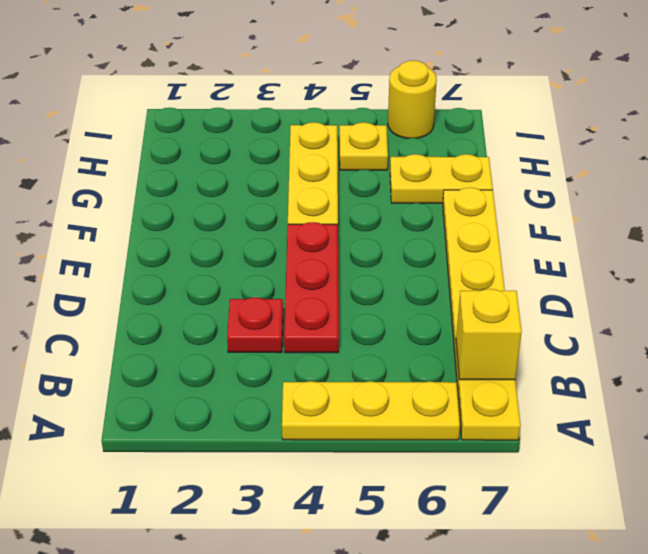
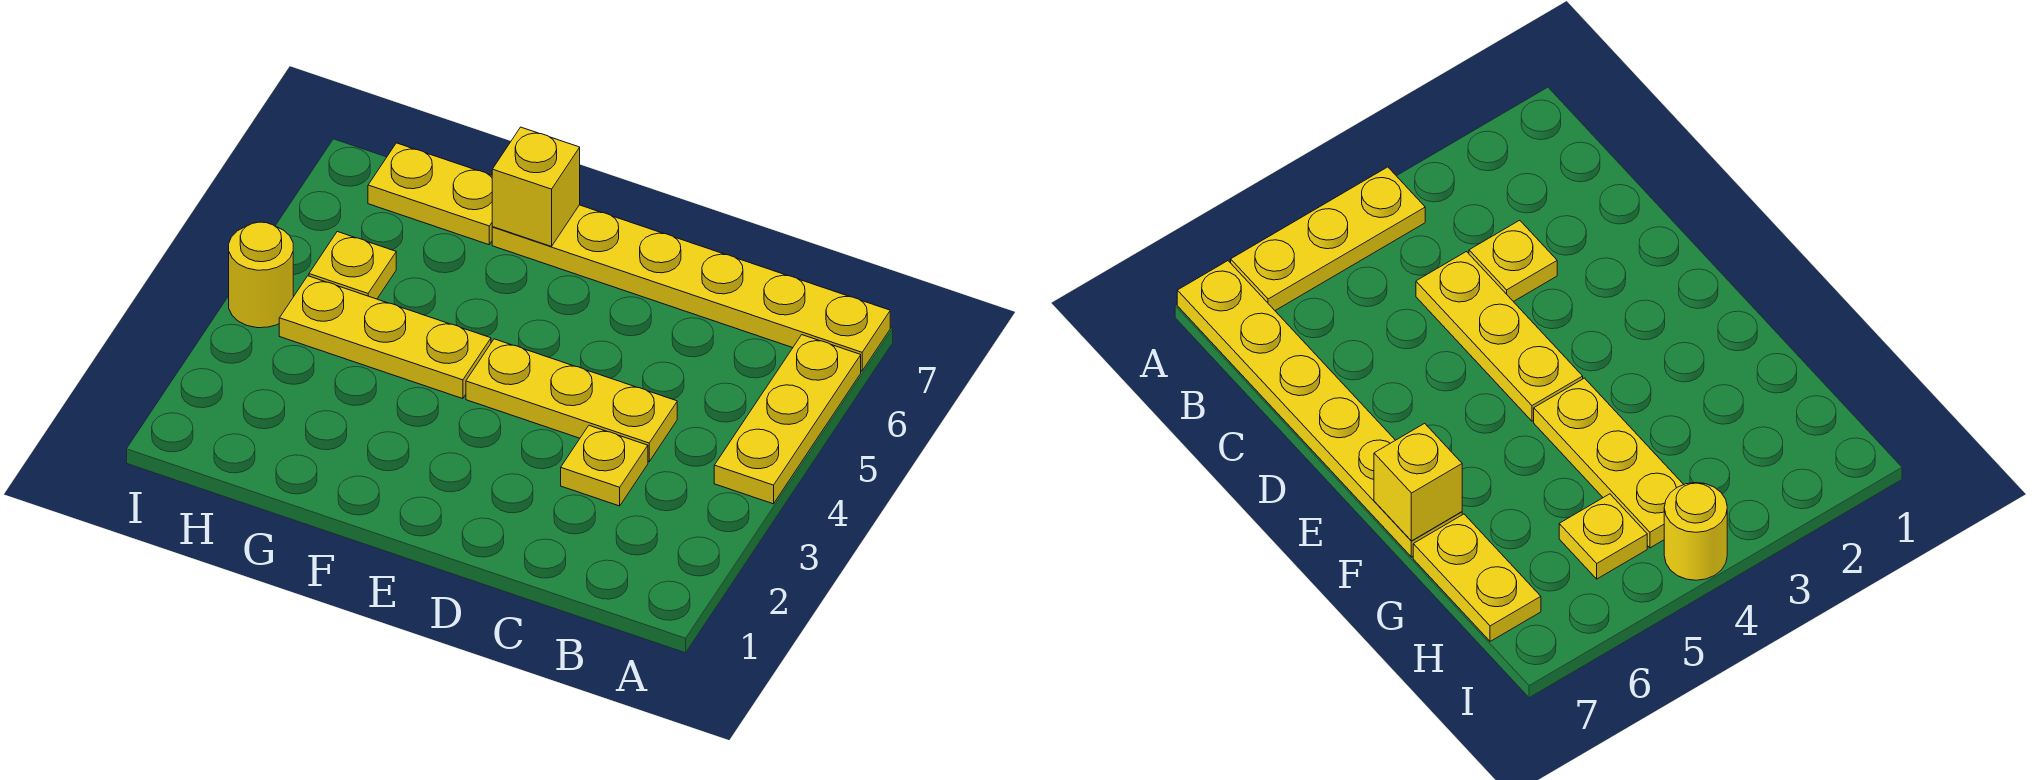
yellow 1x1 brick [456,289,522,380] -> yellow 1x1 brick moved to [492,127,580,246]
red 1x1 plate [227,297,283,353] -> yellow 1x1 plate [561,425,648,506]
red 1x3 plate [284,222,339,353] -> yellow 1x3 plate [466,339,677,462]
yellow 1x2 plate [390,154,493,203] -> yellow 1x2 plate turned to [368,143,492,245]
yellow 1x1 round brick [388,60,437,138] -> yellow 1x1 round brick moved to [229,222,293,328]

